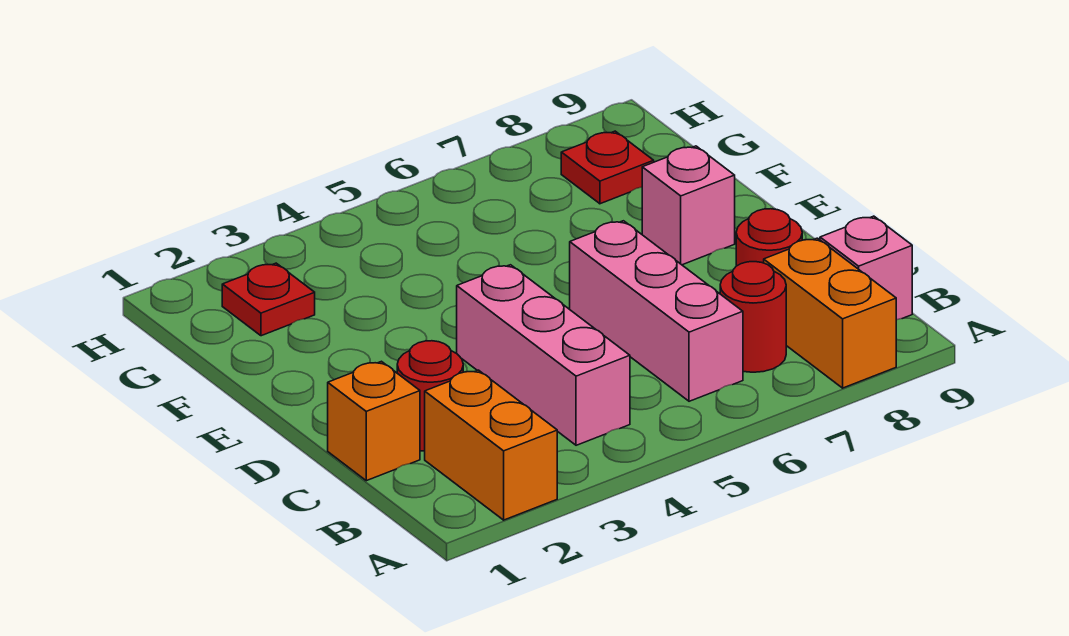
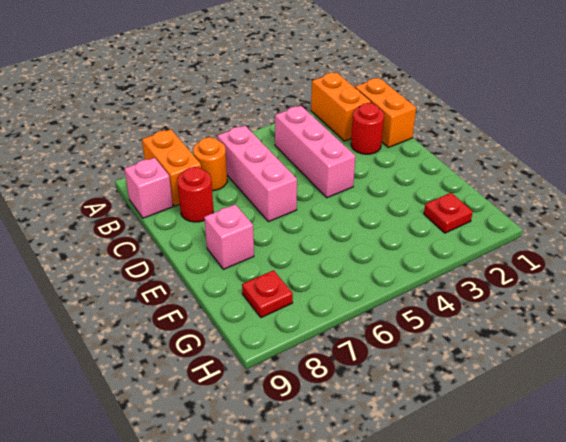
red 1x1 round brick [720,262,786,372] -> orange 1x1 round brick [193,137,227,191]
orange 1x1 brick [328,361,420,481] -> orange 1x2 brick [355,78,416,147]

